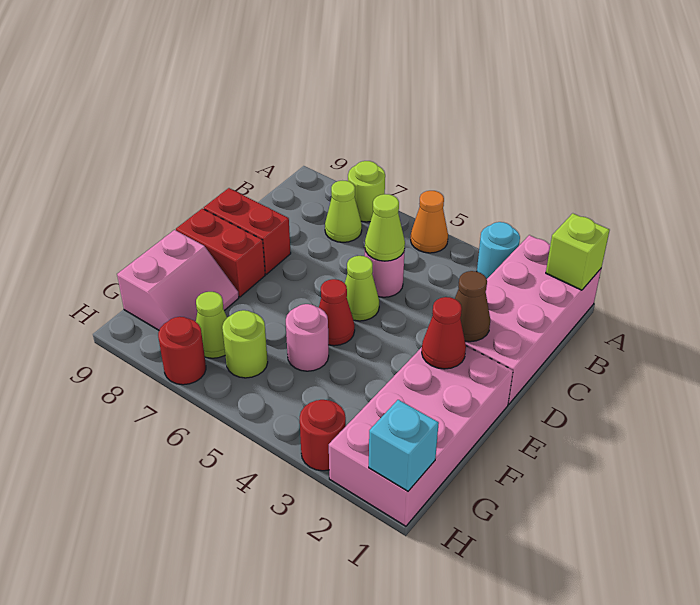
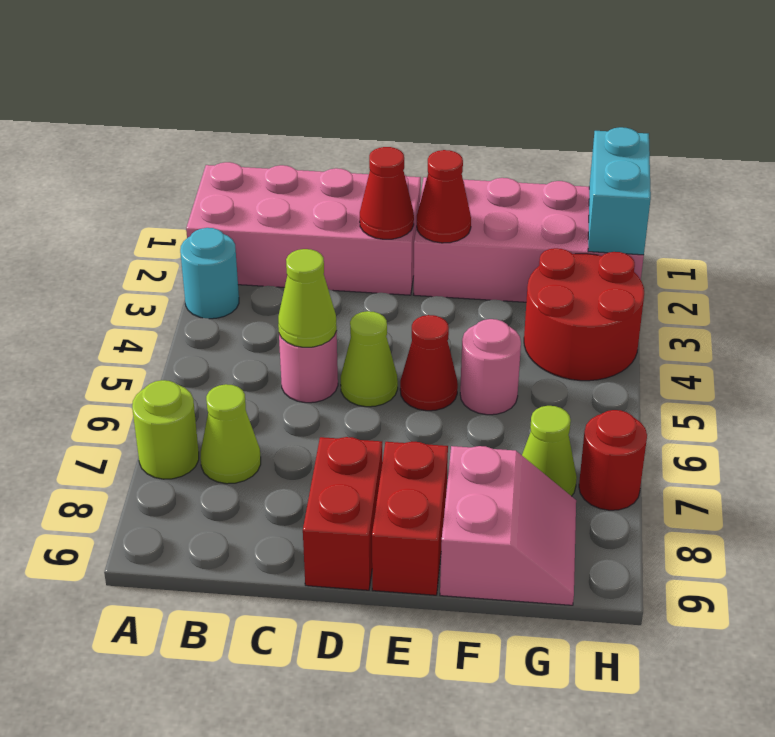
lime 1x1 brick [546,213,610,290] -> none
orange 1x1 cone [411,191,448,253] -> none
brown 1x1 cone [455,271,490,342] -> red 1x1 cone [360,147,414,239]
pink 2x2 slope [117,230,239,330] -> pink 2x2 slope turned to [440,446,576,605]
lime 1x1 round brick [222,310,268,378] -> none
cyan 1x1 brick [369,400,439,491] -> cyan 1x2 brick [588,127,651,255]
red 1x1 round brick [300,400,346,471] -> red 2x2 round brick [524,248,644,381]

